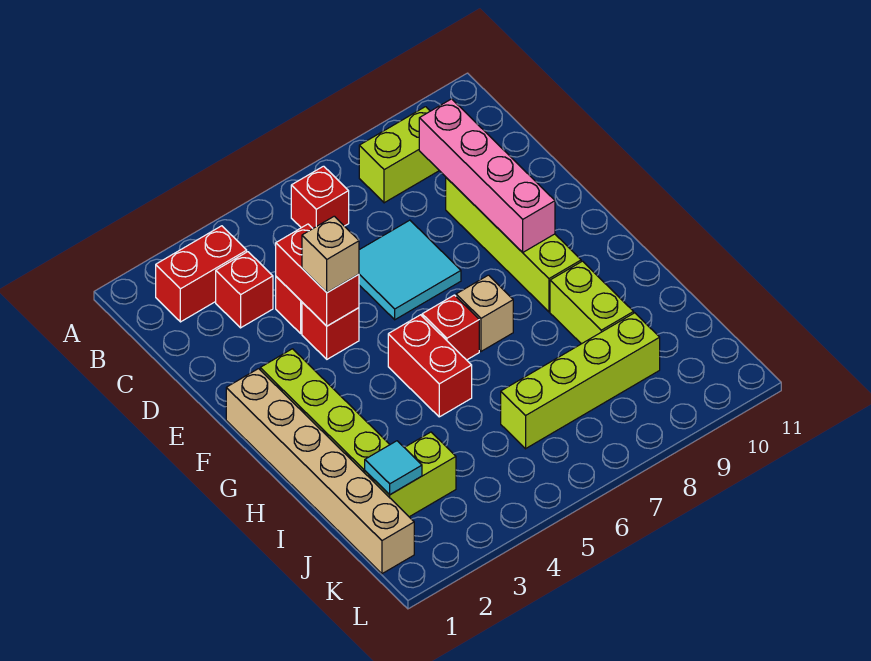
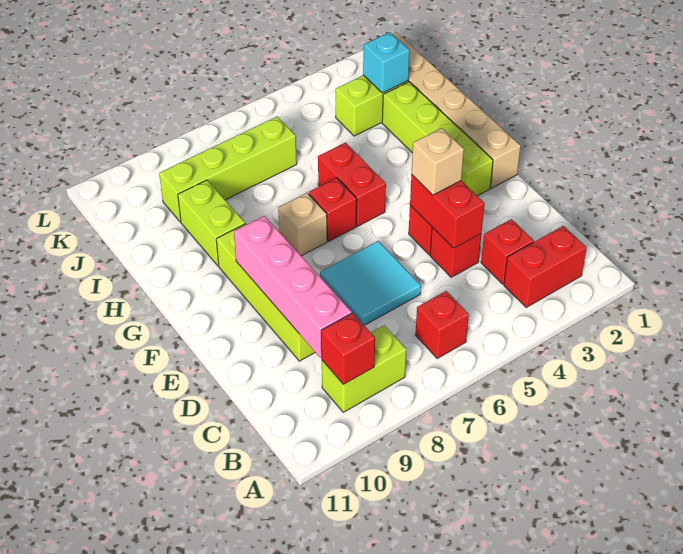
none -> red 1x1 brick [321,313,375,384]
cyan 1x1 tile [365,441,422,495] -> cyan 1x1 brick [363,32,410,93]

